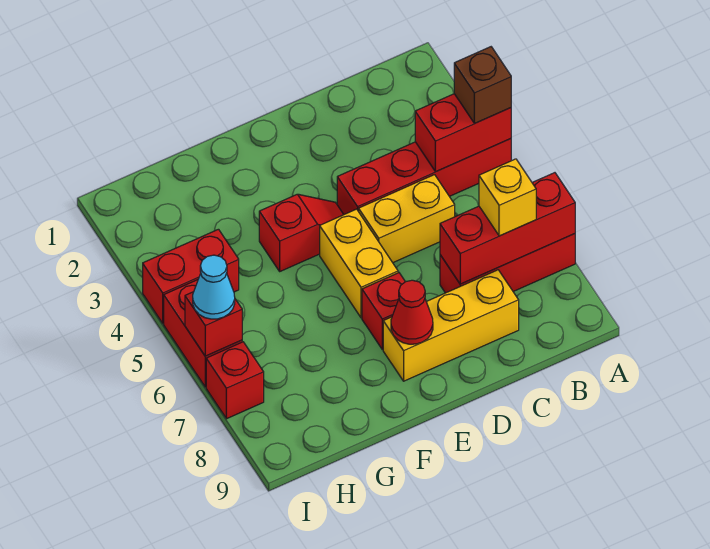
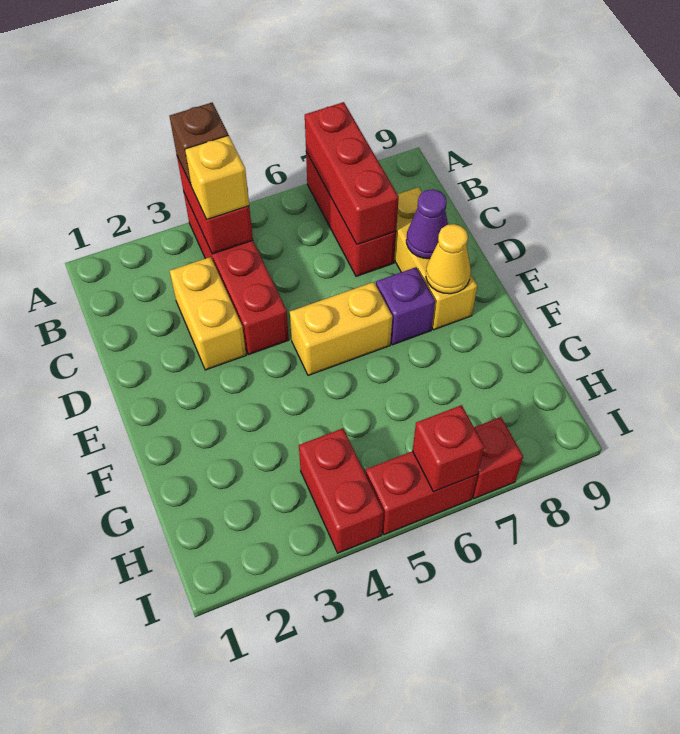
yellow 1x1 brick [479,159,536,236] -> yellow 1x1 brick moved to [185,135,249,219]
yellow 1x2 brick [359,175,455,263] -> yellow 1x2 brick moved to [170,257,246,370]
none -> purple 1x1 cone [406,189,448,259]
red 1x2 slope [259,194,344,271] -> none
red 1x1 brick [362,273,405,349] -> purple 1x1 brick [376,267,435,345]
red 1x1 cone [391,280,433,344] -> yellow 1x1 cone [426,224,471,294]
cyan 1x1 cone [193,255,235,319] -> none

